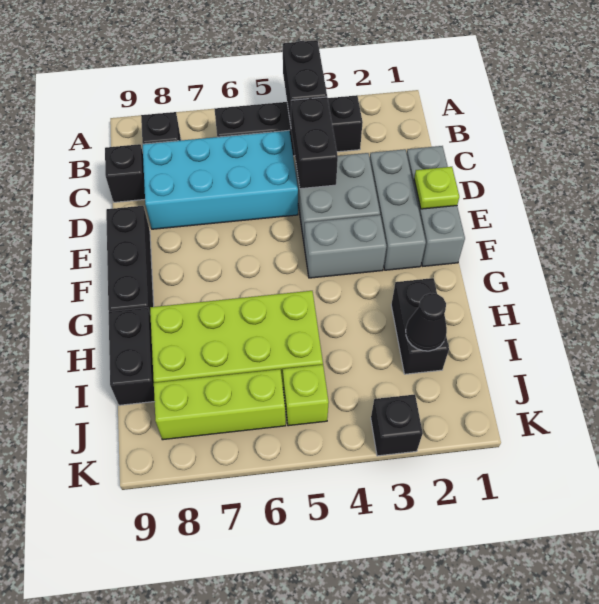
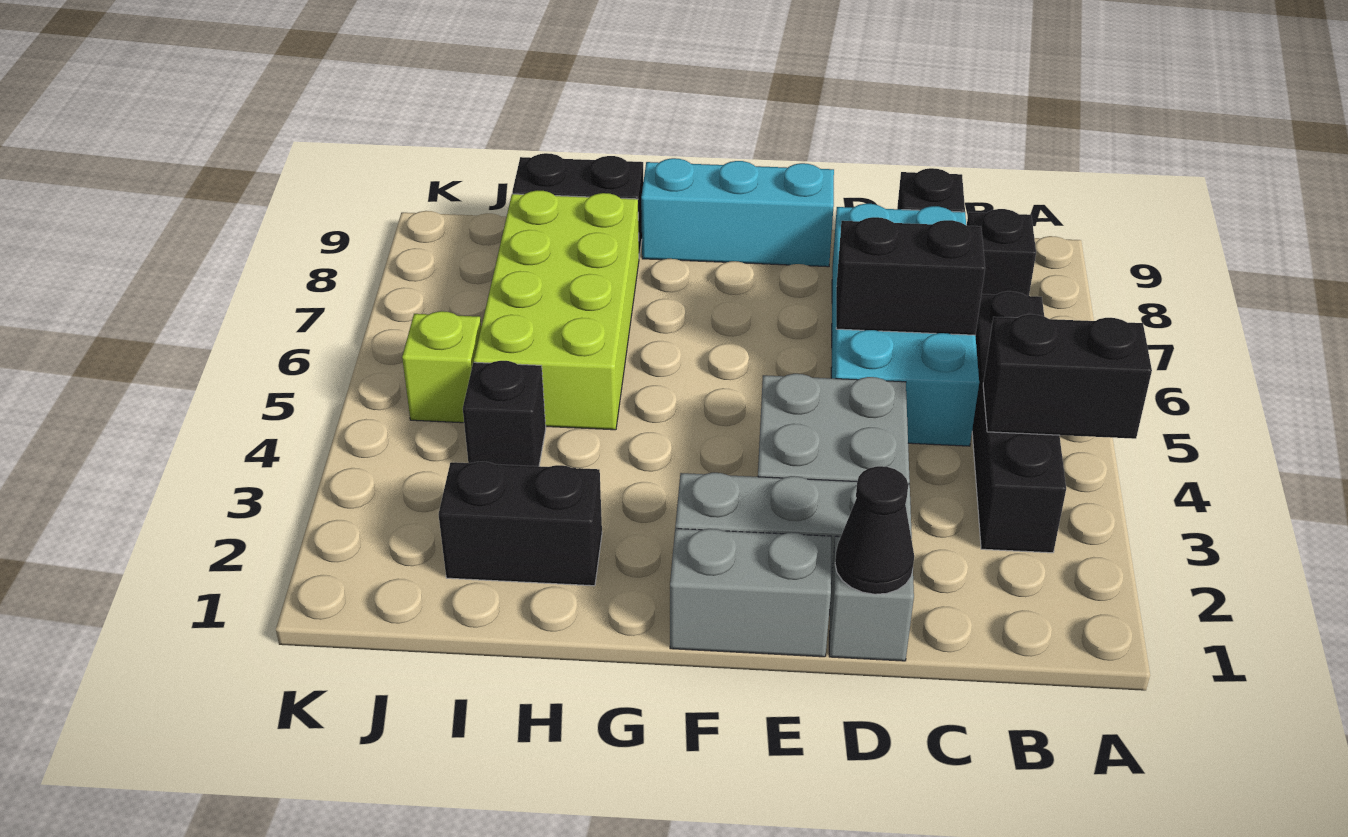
black 1x2 brick [291,97,338,189] -> black 1x2 brick moved to [836,217,985,335]
lime 1x1 plate [414,167,459,209] -> none
black 1x3 brick [106,206,154,312] -> cyan 1x3 brick [641,158,834,267]
grey 1x2 brick [304,215,386,278] -> none
black 1x1 cone [406,293,447,351] -> black 1x1 cone moved to [835,466,914,594]
lime 1x3 brick [154,369,286,440] -> none
black 1x1 brick [371,394,423,456] -> black 1x1 brick moved to [463,361,546,466]

